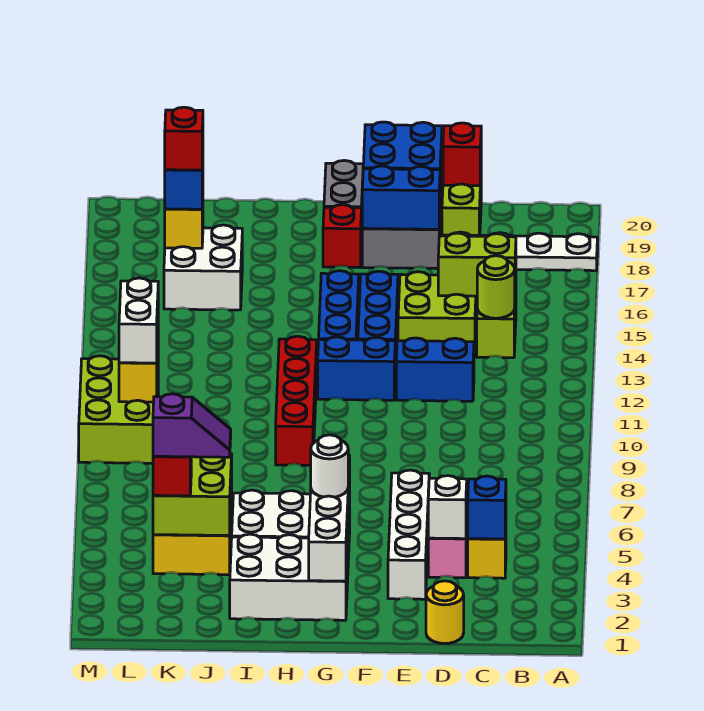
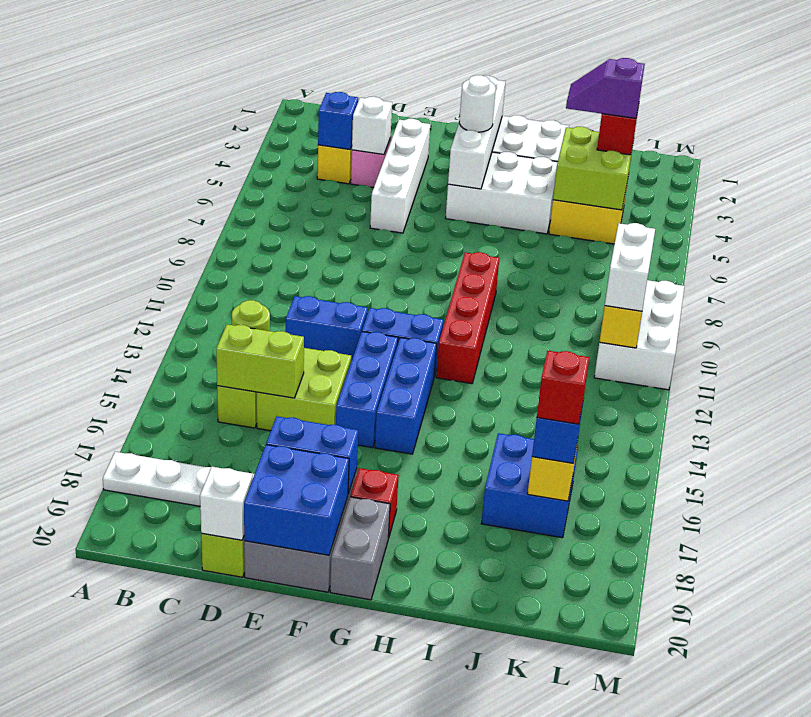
yellow 1x1 round brick [426,581,464,644] -> none
red 1x1 brick [443,123,481,186] -> white 1x1 brick [200,467,253,540]
white 2x2 brick [164,225,242,310] -> blue 2x2 brick [481,433,578,538]
lime 2x3 brick [79,356,158,463] -> white 2x3 brick [594,280,684,390]

